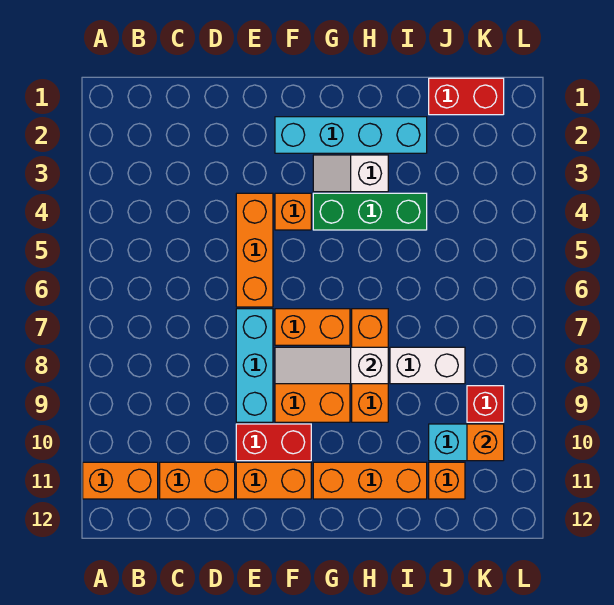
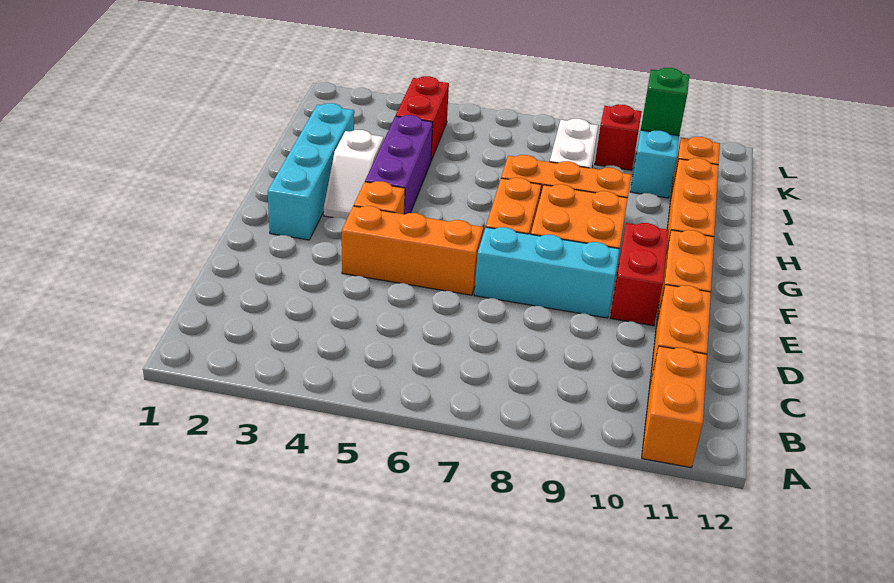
white 1x3 slope [275,347,388,384] -> none
green 1x3 brick [313,193,427,230] -> purple 1x3 brick [365,115,433,214]
red 1x2 brick [429,78,504,115] -> red 1x2 brick moved to [396,76,449,160]
orange 1x1 brick [467,424,504,461] -> green 1x1 brick [641,68,689,136]

